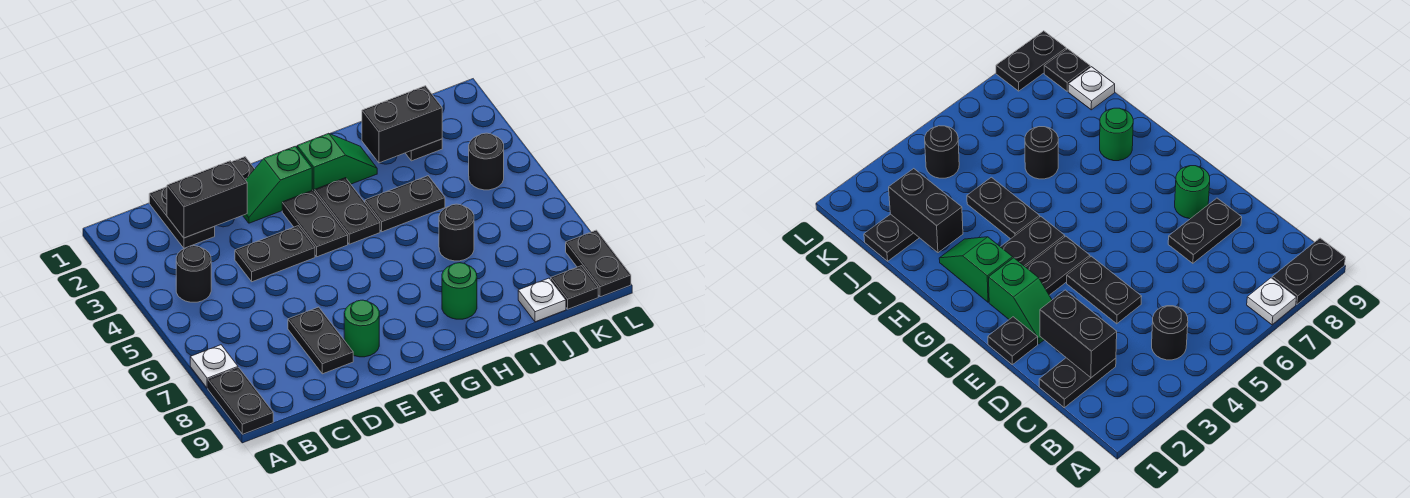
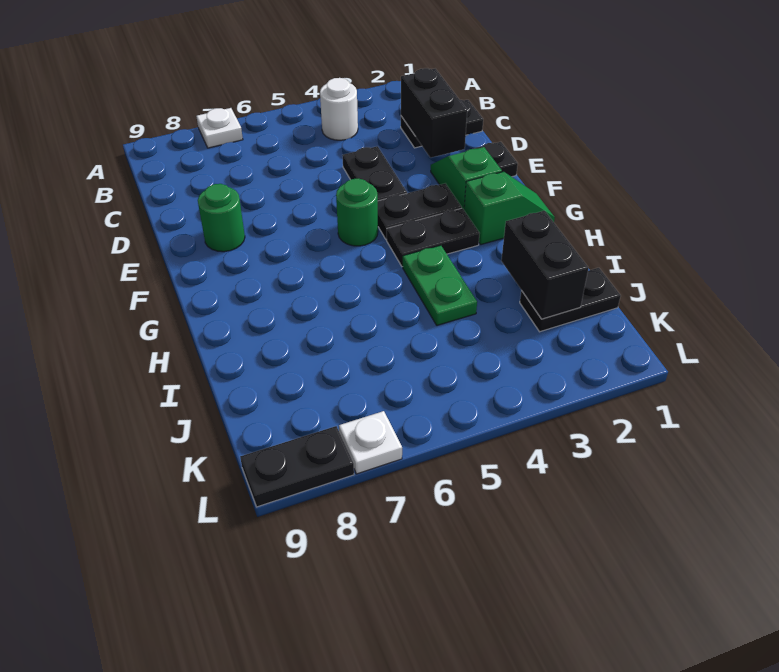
black 1x2 plate [208,368,273,434] -> none
black 1x1 round brick [176,246,211,302] -> white 1x1 round brick [320,78,358,140]
black 1x2 plate [288,307,353,374] -> none
green 1x2 slope [297,133,377,192] -> green 1x2 slope turned to [464,172,555,245]
black 1x2 plate [365,176,445,232] -> green 1x2 plate [403,245,477,325]
green 1x1 round brick [442,263,477,319] -> green 1x1 round brick moved to [336,178,378,246]
black 1x1 round brick [439,204,474,261] -> none
white 1x1 plate [518,278,566,322] -> white 1x1 plate moved to [339,411,402,474]
black 1x1 round brick [469,133,504,190] -> none
black 1x1 plate [551,266,598,309] -> none

